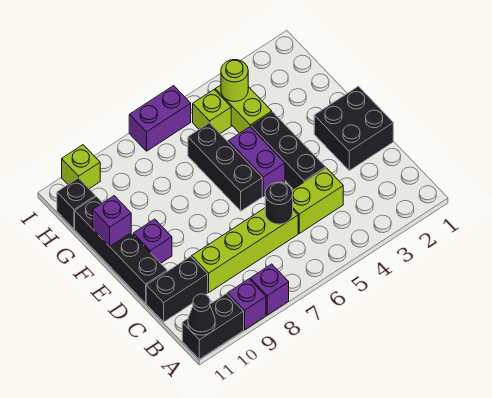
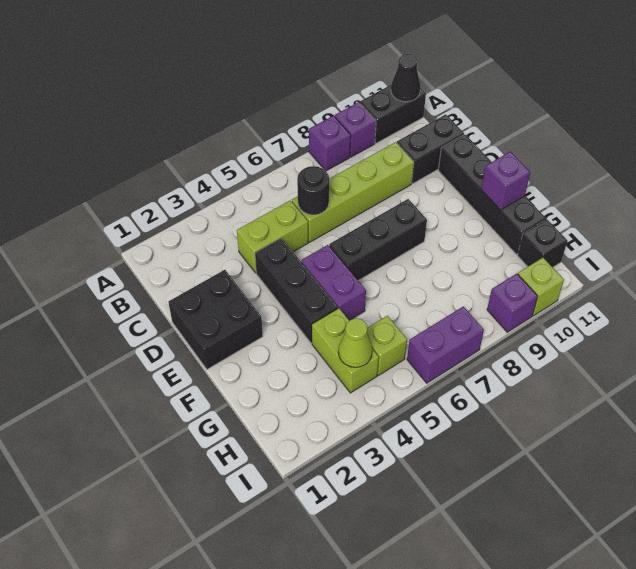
black 1x3 brick [188,123,262,211] -> black 1x3 brick turned to [329,199,427,280]
purple 1x1 brick [133,219,172,263] -> purple 1x1 brick moved to [487,274,538,332]
lime 1x1 round brick [221,60,248,102] -> lime 1x1 cone [338,318,372,367]

